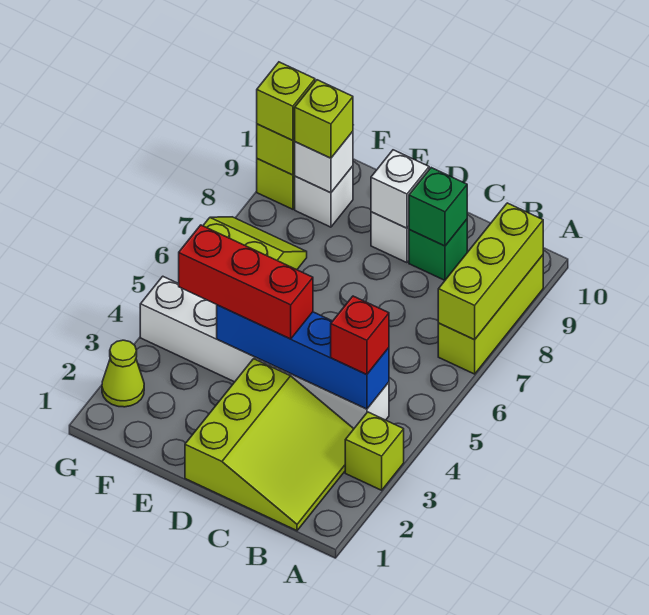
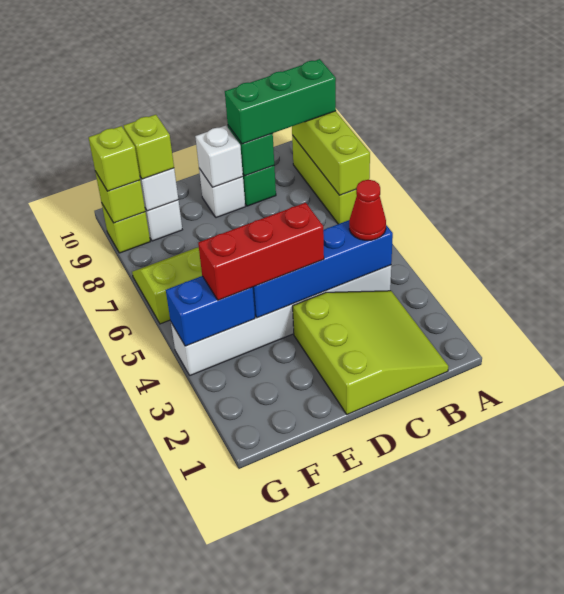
lime 1x1 brick [345,412,404,490] -> none
none -> green 1x3 brick [225,59,336,144]
red 1x1 brick [331,296,389,375] -> red 1x1 cone [349,180,386,240]
none -> blue 1x2 brick [166,276,255,346]
lime 1x1 cone [102,340,144,407] -> none

